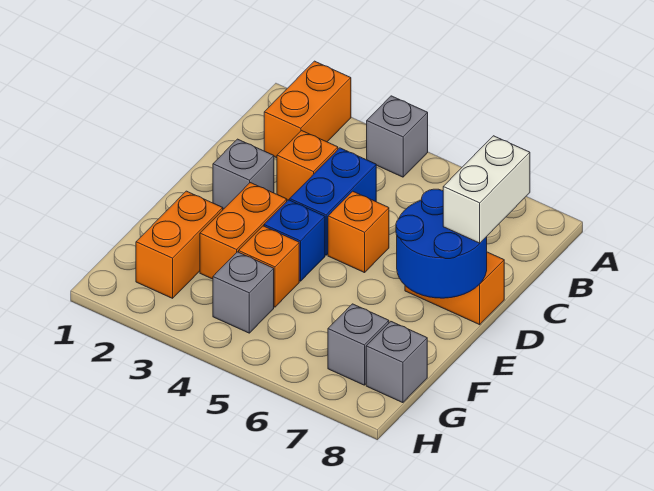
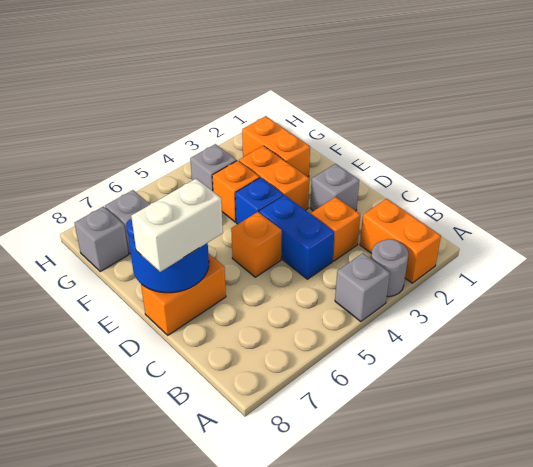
none -> grey 1x1 round brick [371,239,408,297]
white 1x2 brick [443,136,530,243] -> white 1x2 brick turned to [131,179,223,272]

